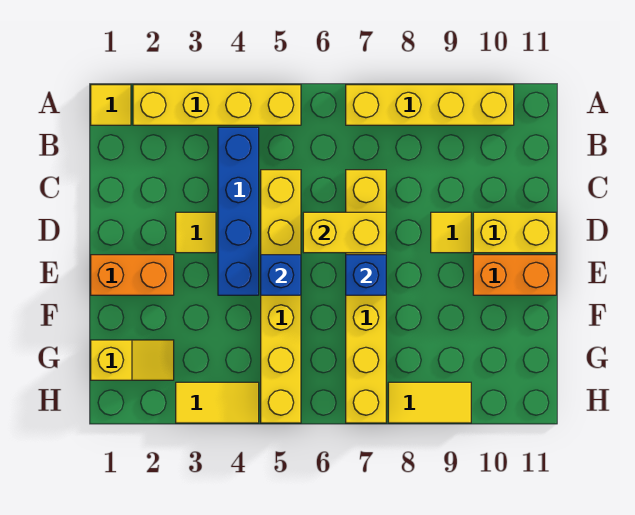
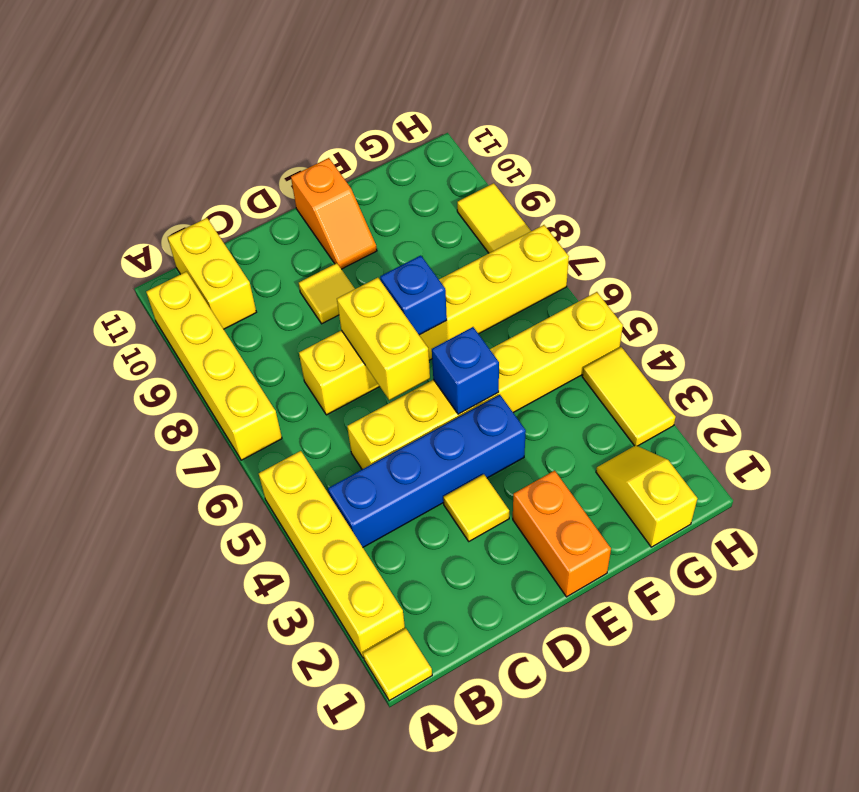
yellow 1x2 brick [473,212,556,253] -> yellow 1x2 brick moved to [168,218,256,329]
orange 1x2 brick [473,255,556,295] -> orange 1x2 slope [291,158,377,269]

